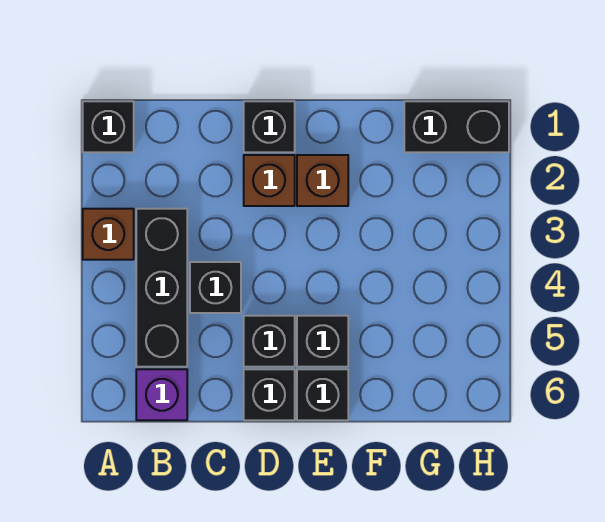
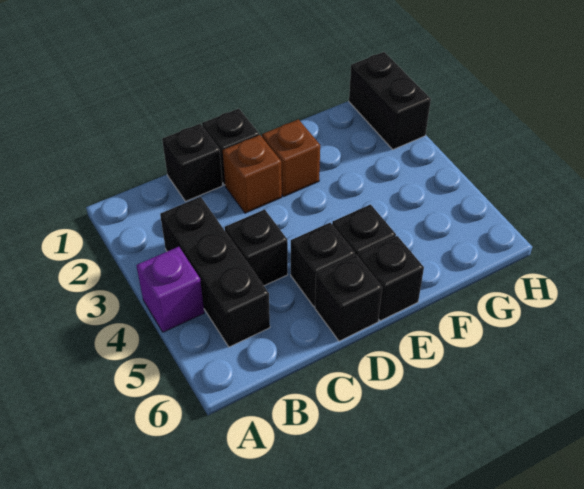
black 1x1 brick [83,101,134,152] -> black 1x1 brick moved to [162,124,222,201]
brown 1x1 brick [83,209,134,260] -> none
purple 1x1 brick [136,369,187,420] -> purple 1x1 brick moved to [136,247,204,332]
black 1x2 brick [404,101,509,152] -> black 1x2 brick turned to [349,52,431,149]

